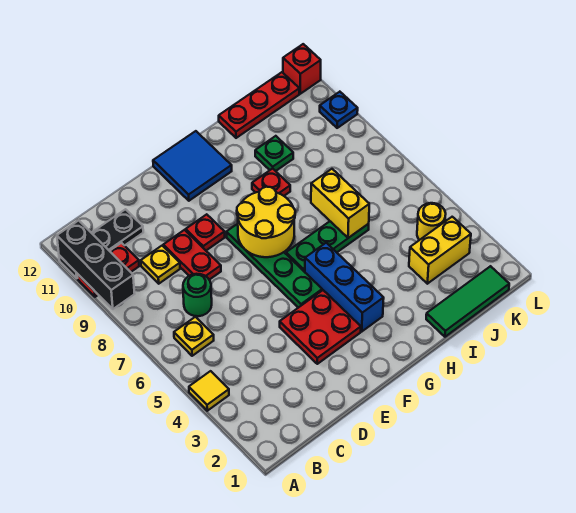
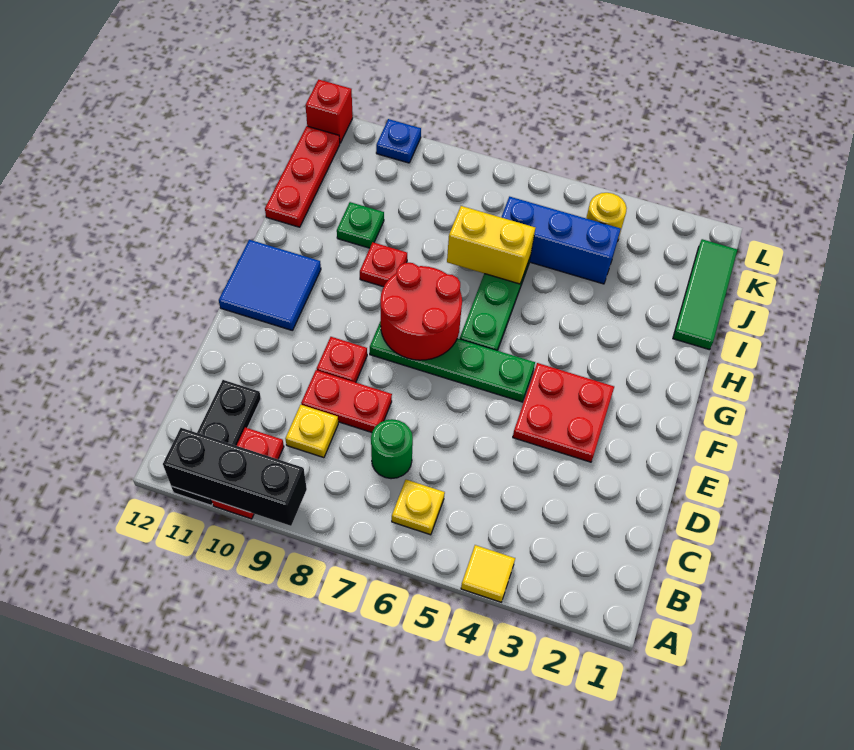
yellow 2x2 round brick [237,187,295,257] -> red 2x2 round brick [380,263,462,360]
blue 1x3 brick [305,243,384,331] -> blue 1x3 brick moved to [501,197,621,284]
yellow 1x2 brick [409,217,471,284] -> none

